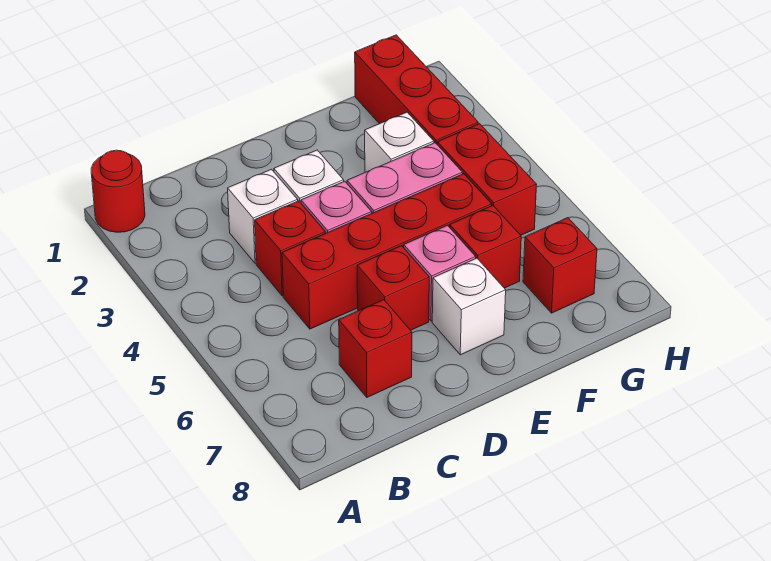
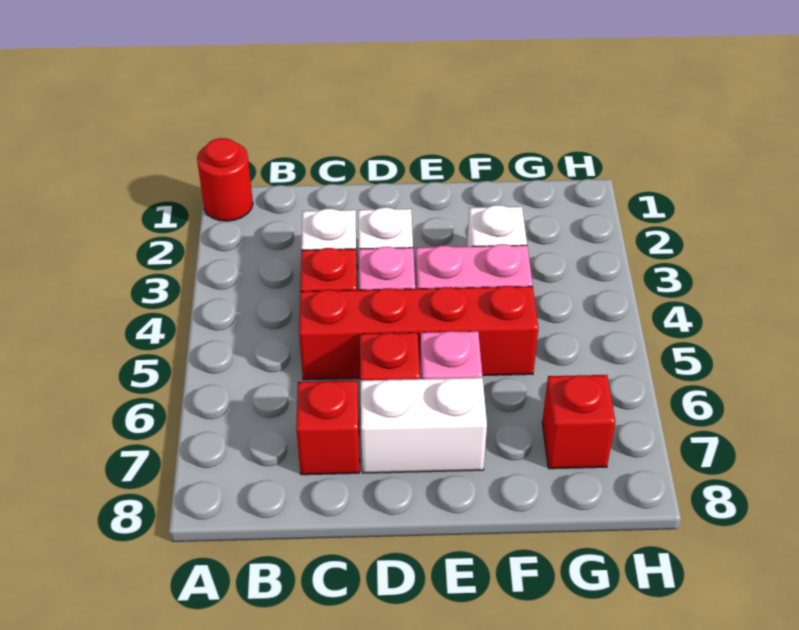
white 1x1 brick [432,258,506,355] -> white 1x2 brick [360,378,487,473]
red 1x1 brick [450,206,521,288] -> none
red 1x3 brick [355,35,478,144] -> none
red 1x2 brick [437,124,537,235] -> none

